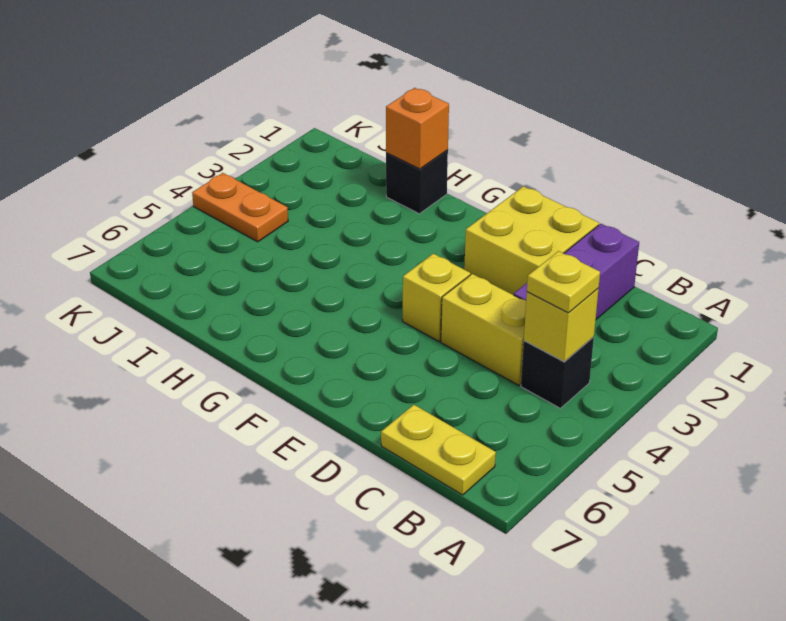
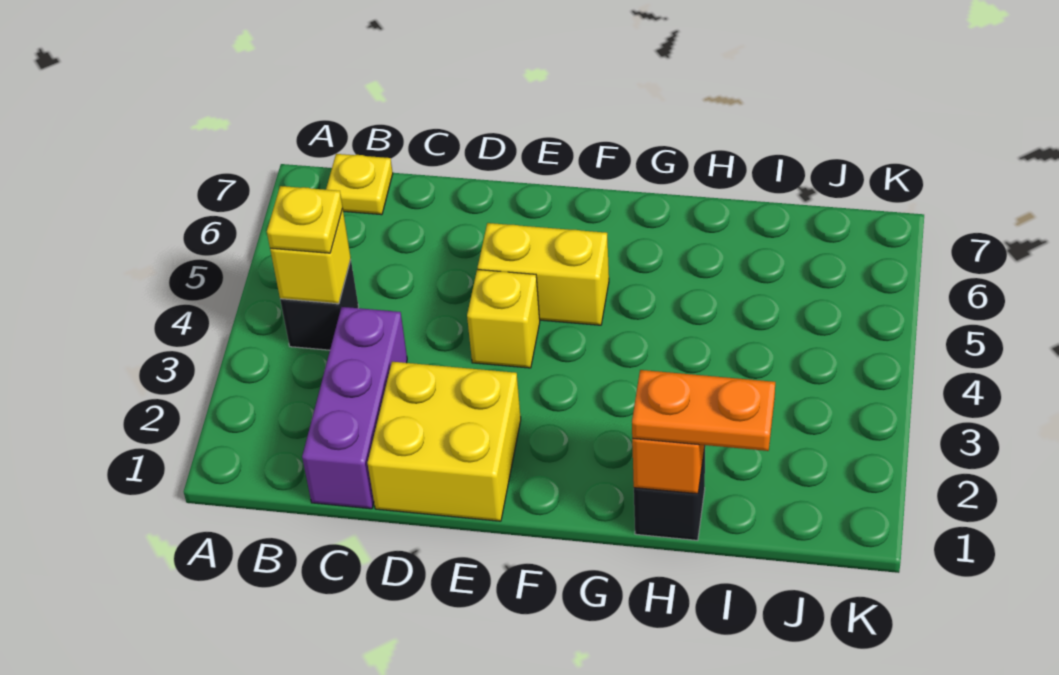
yellow 1x2 plate [381,405,496,495] -> yellow 1x1 plate [326,154,393,215]
yellow 1x2 brick [441,274,526,385] -> yellow 1x2 brick moved to [478,223,609,325]
orange 1x2 plate [192,173,288,242] -> orange 1x2 plate moved to [632,370,775,451]

